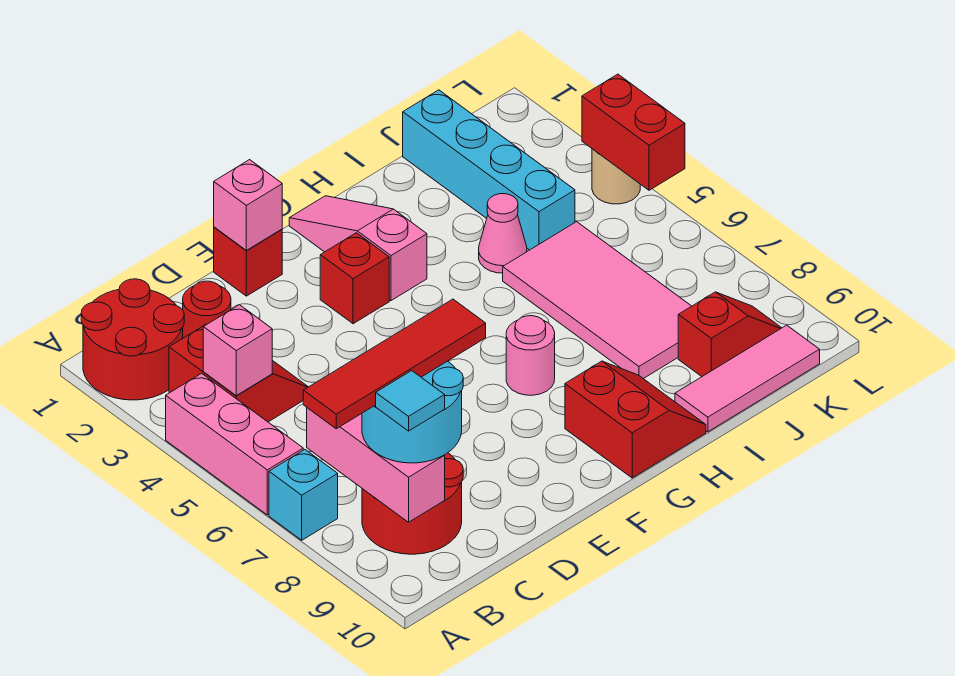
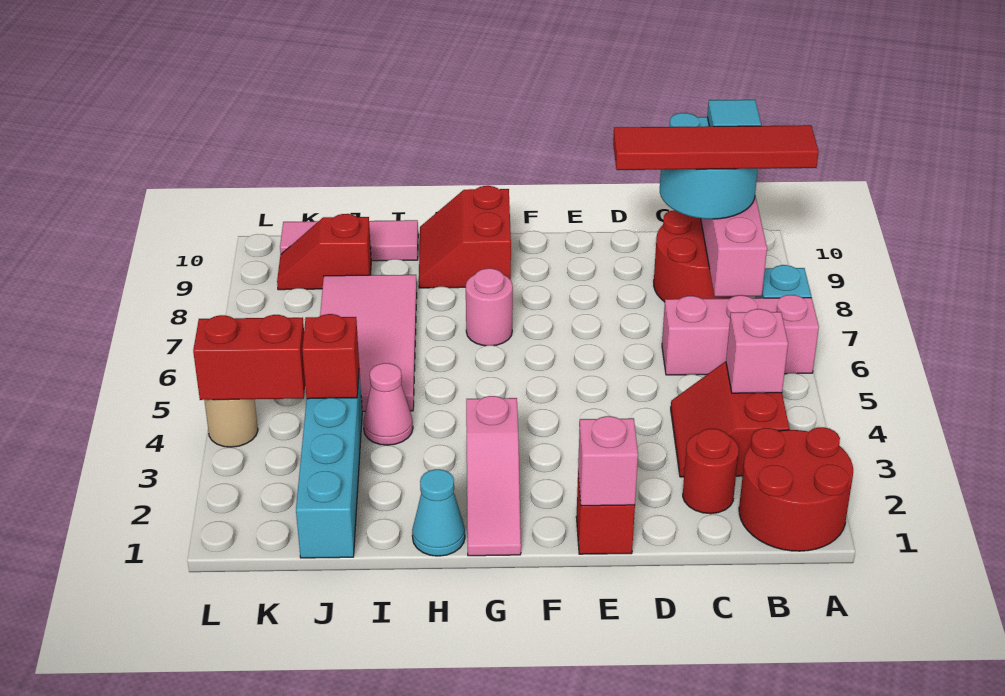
pink 1x3 brick [166,373,303,515] -> pink 1x3 brick turned to [662,295,819,375]
red 1x1 brick [320,233,389,324] -> red 1x1 brick moved to [302,314,359,399]
none -> cyan 1x1 cone [412,469,465,556]
red 1x2 brick [582,74,685,190] -> red 1x2 brick turned to [193,315,305,400]

